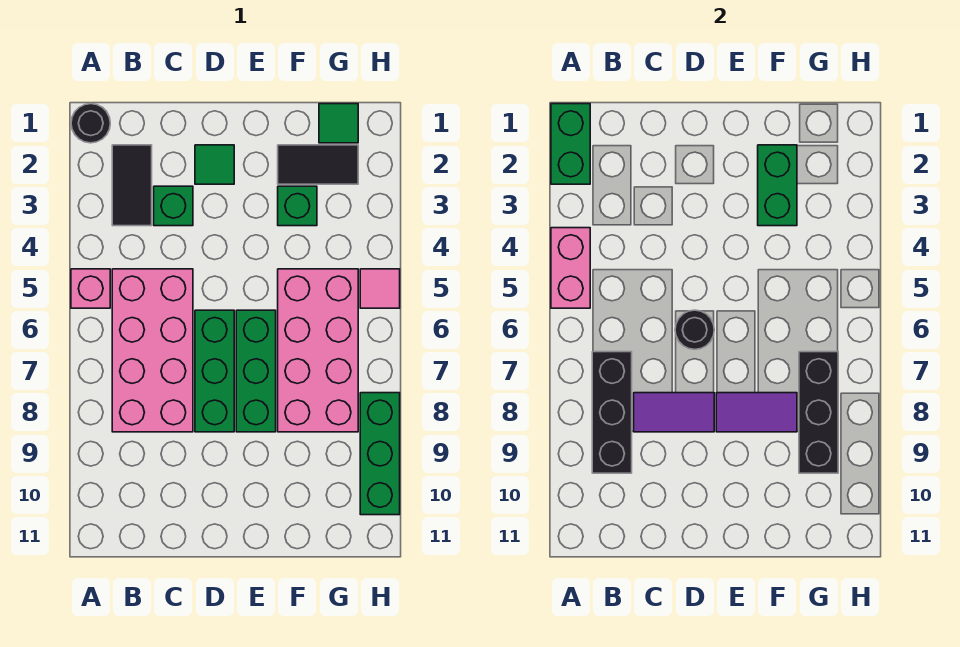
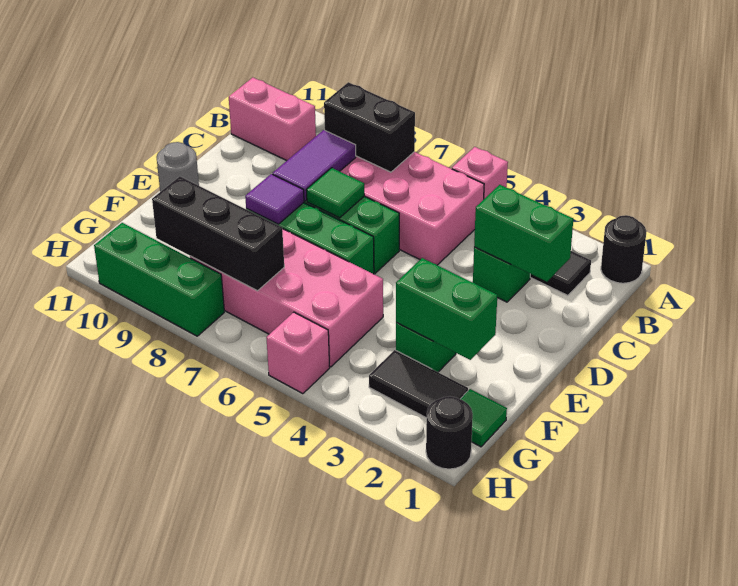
green 1x2 brick [551,104,590,184] -> green 1x2 brick moved to [474,185,573,281]
pink 1x2 brick [551,228,590,308] -> pink 1x2 brick moved to [229,78,316,161]
black 1x3 brick [592,352,632,473] -> black 1x2 brick [324,82,415,172]
green 1x1 tile [195,145,234,184] -> green 1x1 tile moved to [306,168,364,218]
black 1x1 round brick [675,310,714,349] -> black 1x1 round brick moved to [426,396,473,469]
purple 1x2 tile [716,393,797,432] -> purple 1x1 tile [245,174,304,224]
none -> grey 1x1 round brick [157,142,199,192]
black 1x2 tile [278,145,358,184] -> black 1x2 tile turned to [369,350,468,418]
pink 1x1 tile [360,269,400,308] -> pink 1x1 brick [266,312,330,394]

